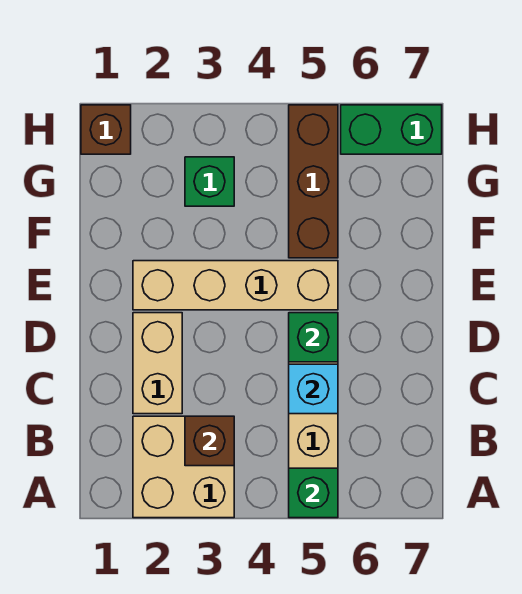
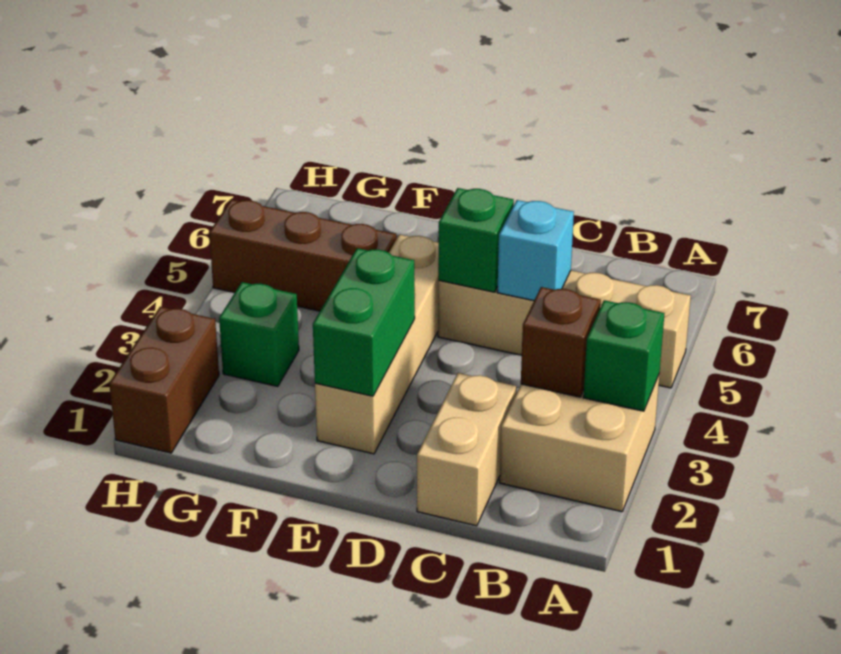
green 1x1 brick [289,468,338,518] -> green 1x1 brick moved to [583,300,664,411]
tan 1x2 brick [133,313,182,414] -> tan 1x2 brick turned to [417,373,517,526]
brown 1x1 brick [81,105,131,154] -> brown 1x2 brick [109,307,219,453]
green 1x2 brick [341,105,442,154] -> green 1x2 brick moved to [313,248,415,396]

